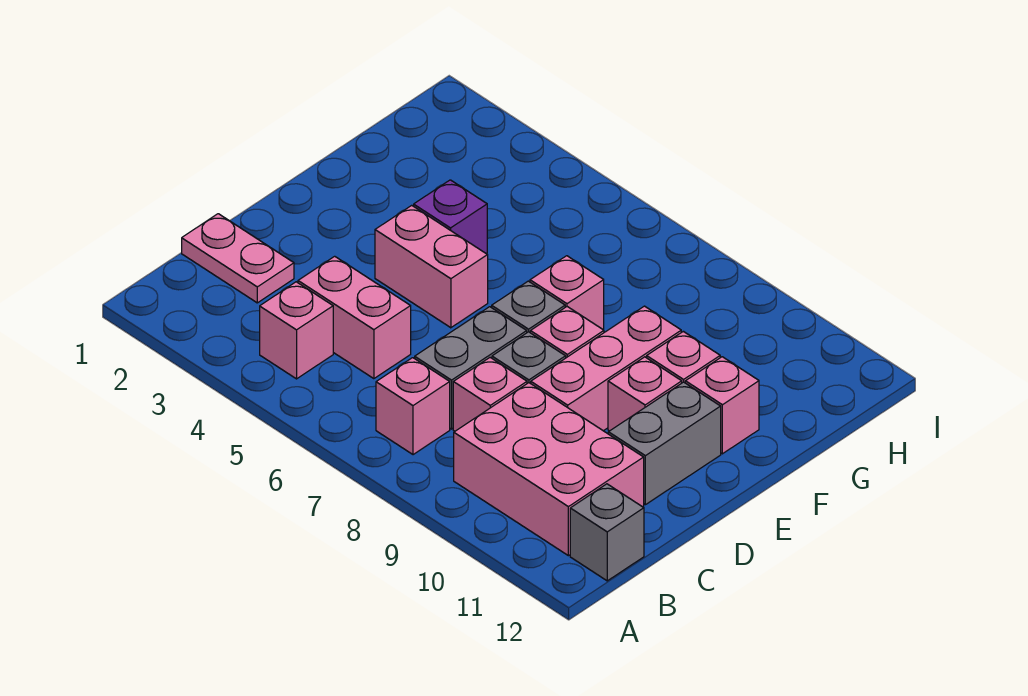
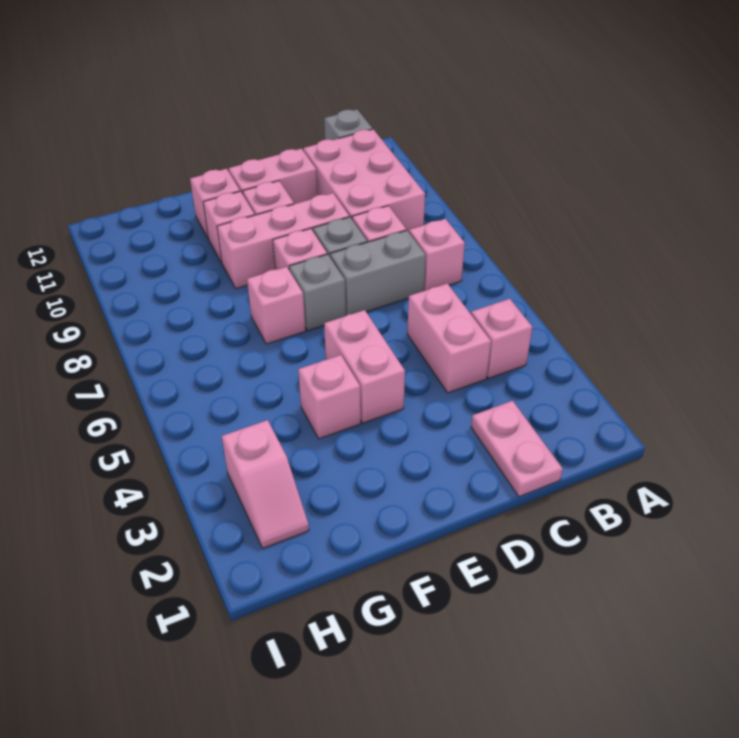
grey 1x2 brick [608,382,721,505] -> pink 1x2 brick [229,149,317,204]
purple 1x1 brick [414,180,487,253] -> pink 1x1 brick [298,355,361,439]
none -> pink 1x2 slope [222,420,309,548]

